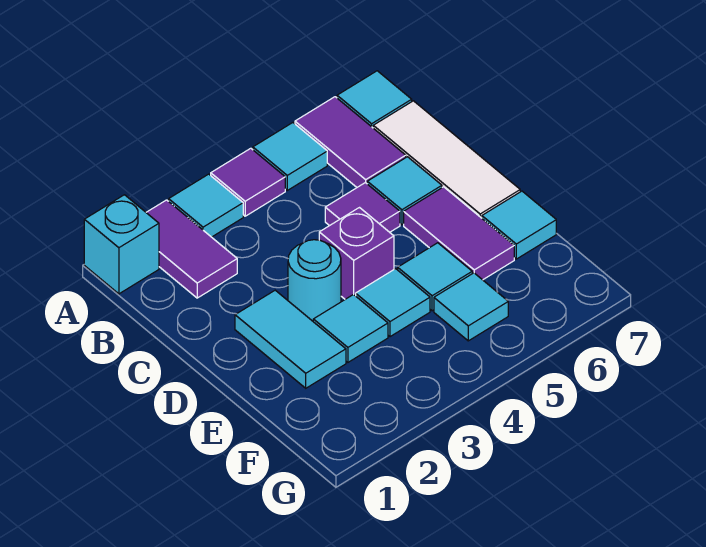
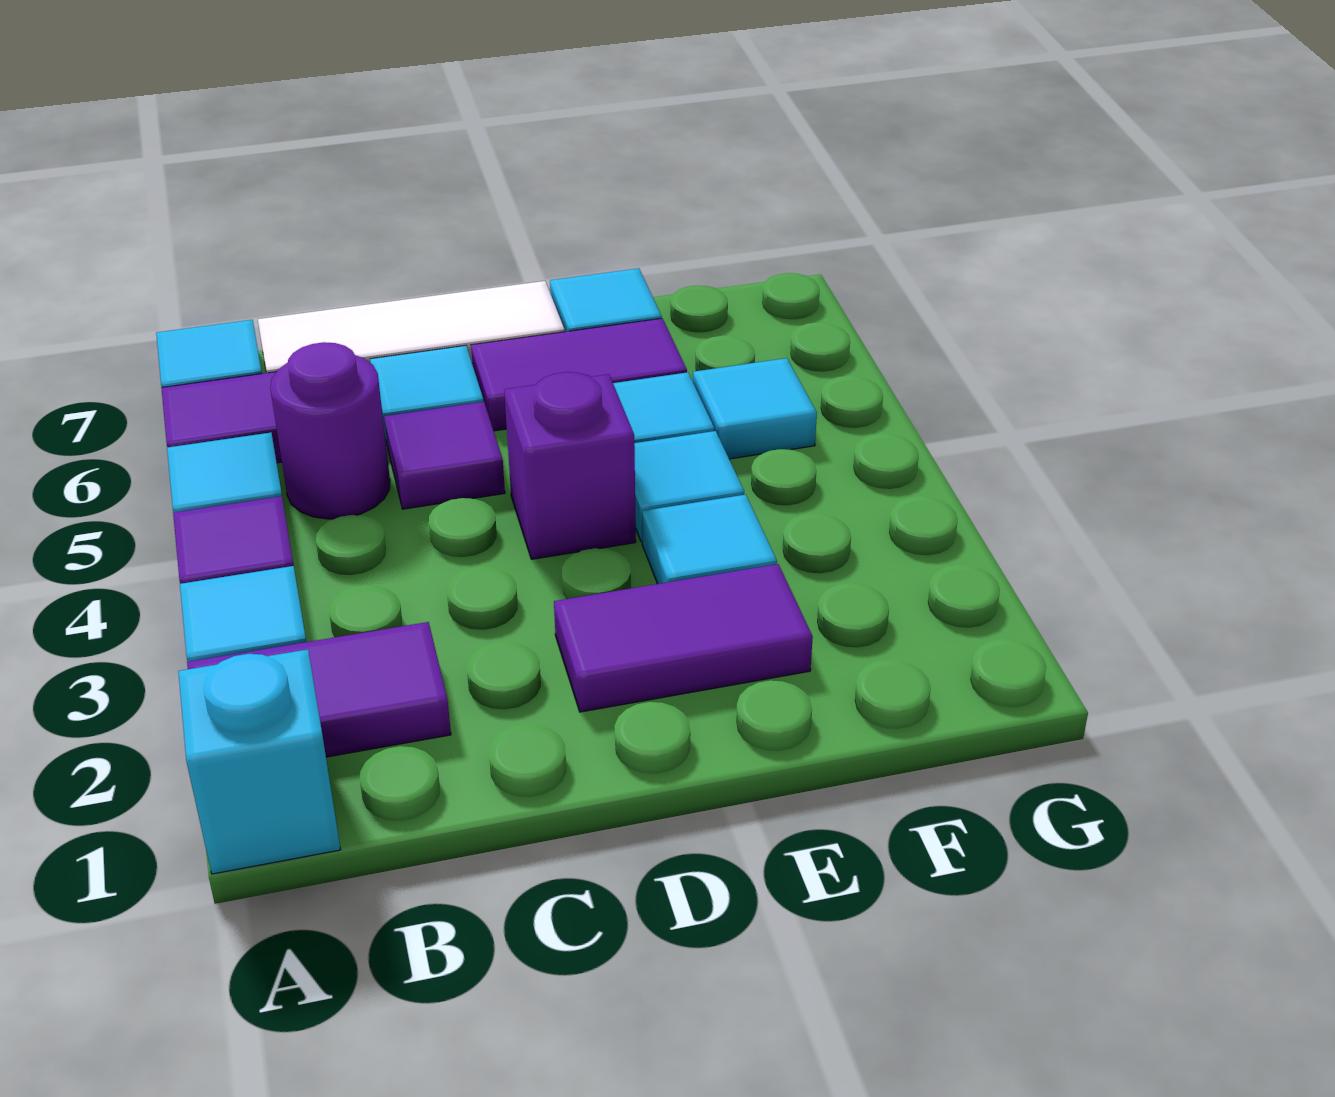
none -> purple 1x1 round brick [270,342,390,519]
cyan 1x2 tile [235,290,346,388] -> purple 1x2 tile [554,564,813,712]
cyan 1x1 round brick [288,240,341,321] -> none

